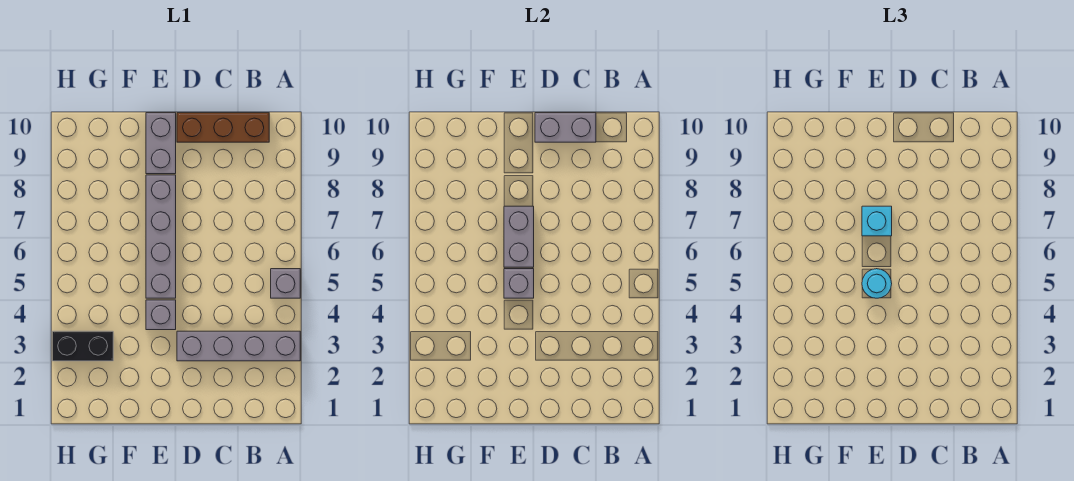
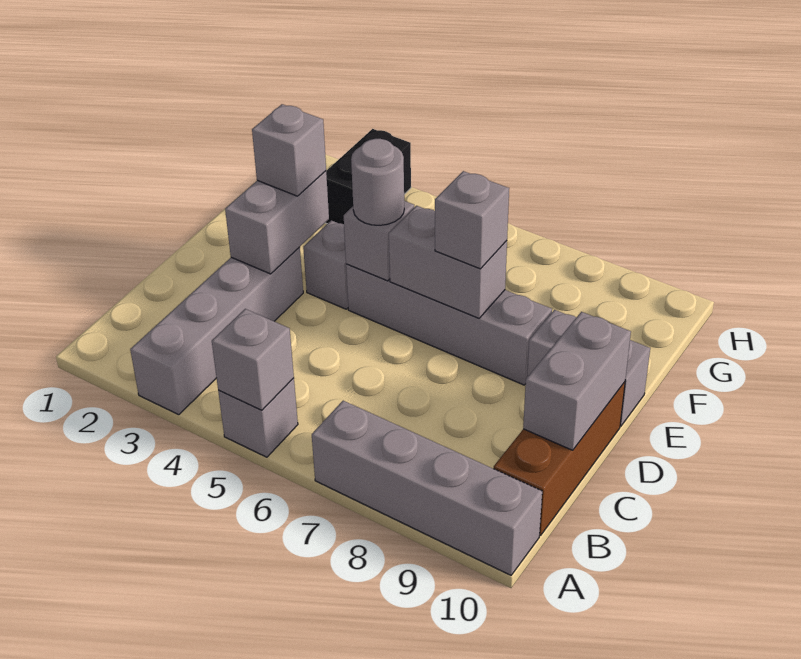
none -> grey 1x1 brick [212,309,294,410]
none -> grey 1x4 brick [312,401,542,575]
none -> grey 1x2 brick [225,171,329,274]
none -> grey 1x1 brick [252,104,326,196]
cyan 1x1 round brick [862,269,892,298] -> grey 1x1 round brick [351,139,404,225]
cyan 1x1 brick [862,206,892,236] -> grey 1x1 brick [435,171,509,269]

